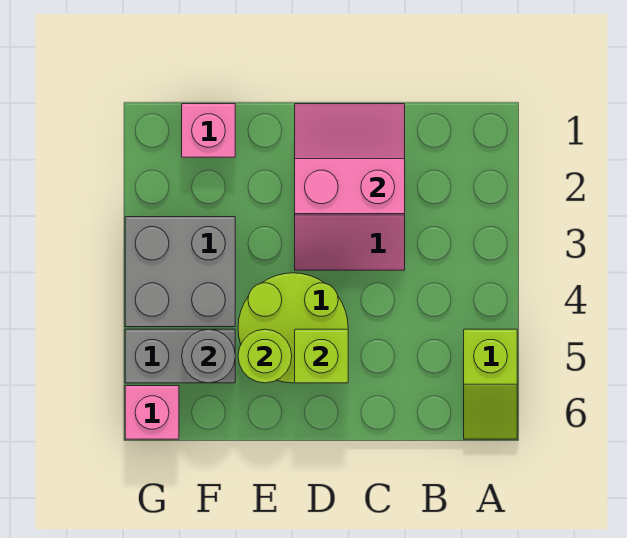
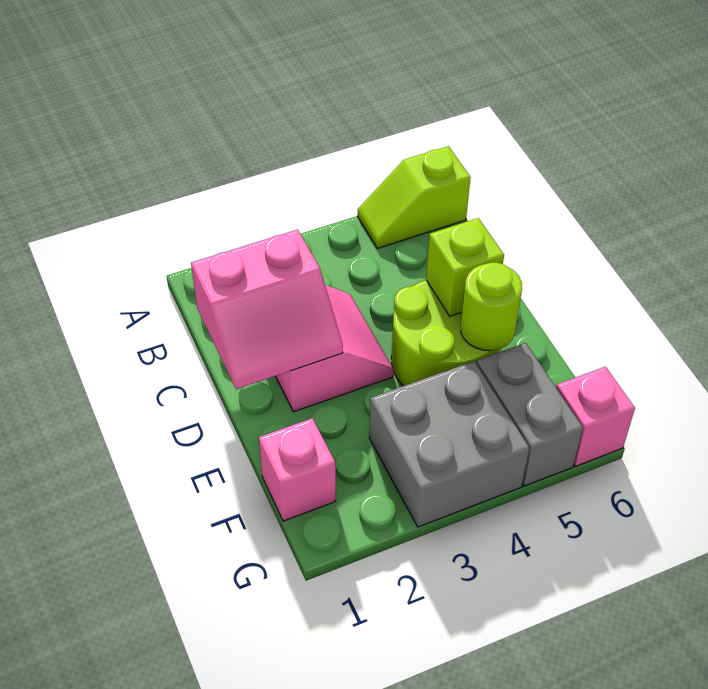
lime 1x2 slope [464,329,517,439] -> lime 1x2 slope turned to [358,146,471,248]
pink 2x2 slope [295,104,405,214] -> pink 2x2 slope turned to [191,229,343,389]
grey 1x1 round brick [182,329,235,383] -> none

